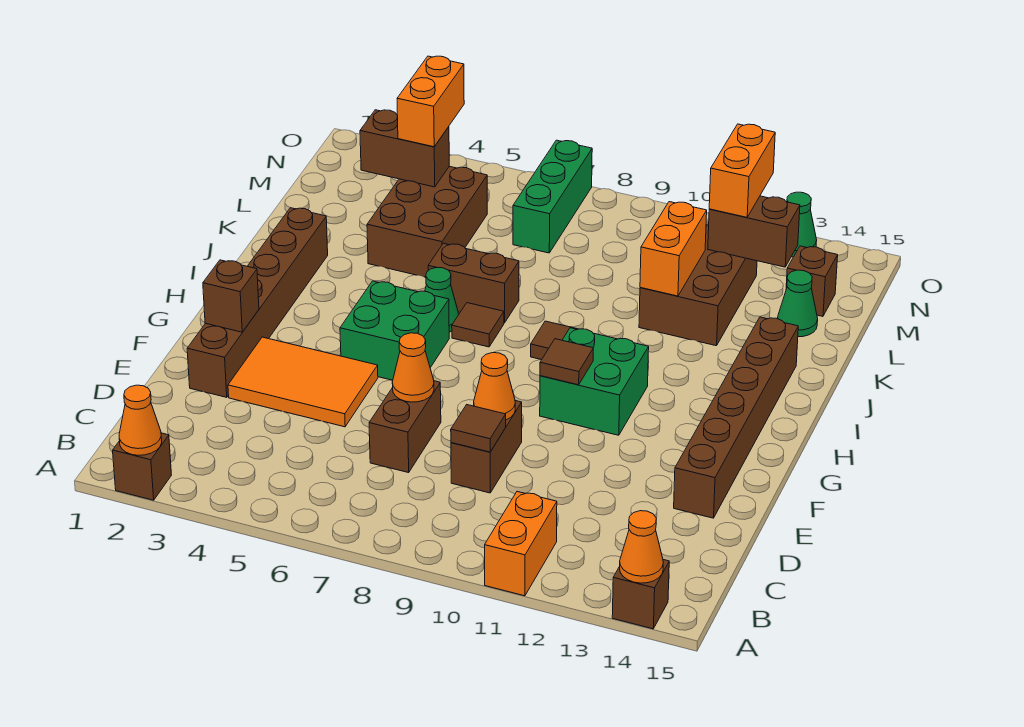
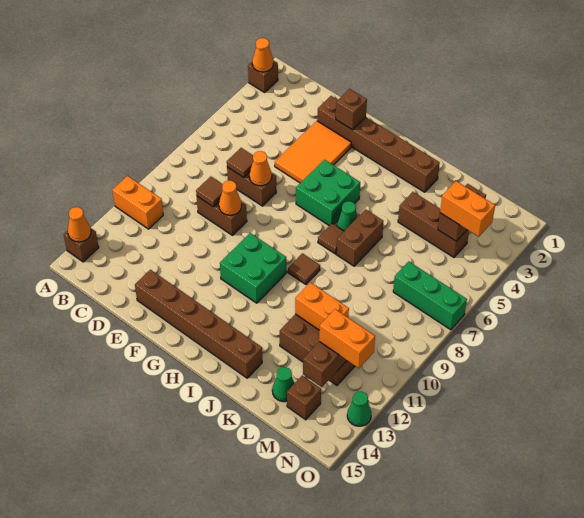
brown 1x1 tile [540,339,593,385] -> brown 1x1 tile moved to [227,148,253,178]
brown 2x3 brick [367,166,487,277] -> brown 1x3 brick [398,192,469,257]

